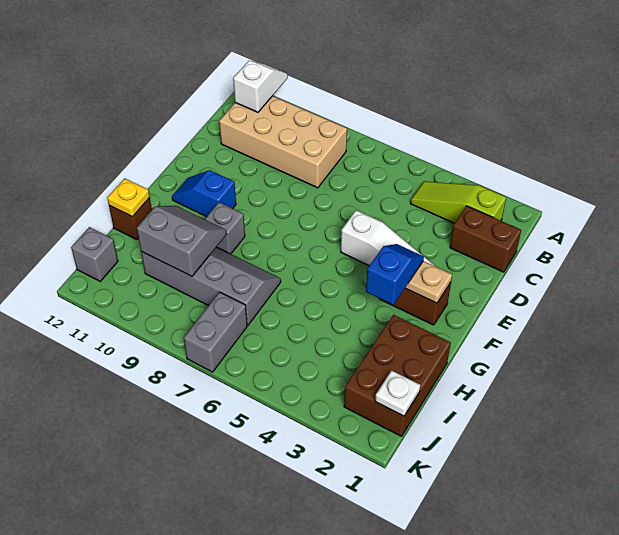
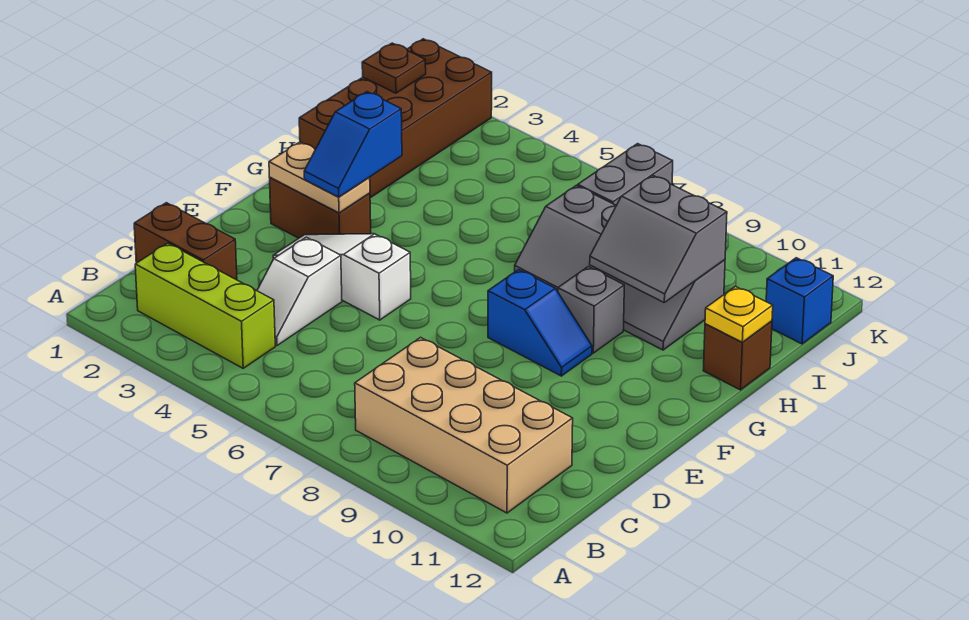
white 1x2 slope [233,61,288,112] -> white 1x2 slope moved to [257,237,342,345]
lime 1x3 slope [410,181,506,224] -> lime 1x3 brick [135,243,275,368]
blue 1x2 slope [172,170,236,217] -> blue 1x2 slope moved to [488,270,592,376]
brown 2x3 brick [344,315,451,436] -> brown 2x4 brick [299,39,492,198]
white 1x1 plate [375,370,421,416] -> brown 1x1 plate [362,43,426,93]
grey 1x1 brick [71,227,118,281] -> blue 1x1 brick [766,258,833,344]

